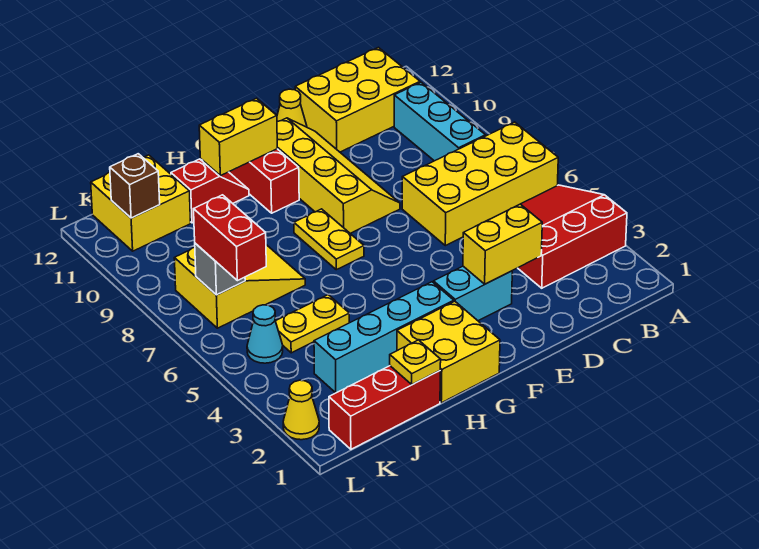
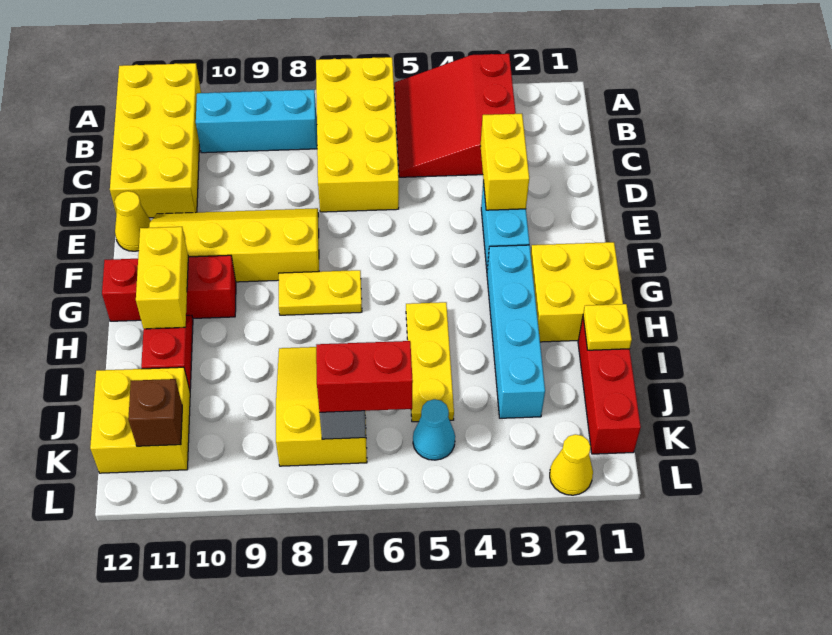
yellow 2x3 brick [295,47,420,152] -> yellow 2x4 brick [110,63,201,218]
yellow 1x2 plate [276,295,349,353] -> yellow 1x3 plate [406,302,454,422]

